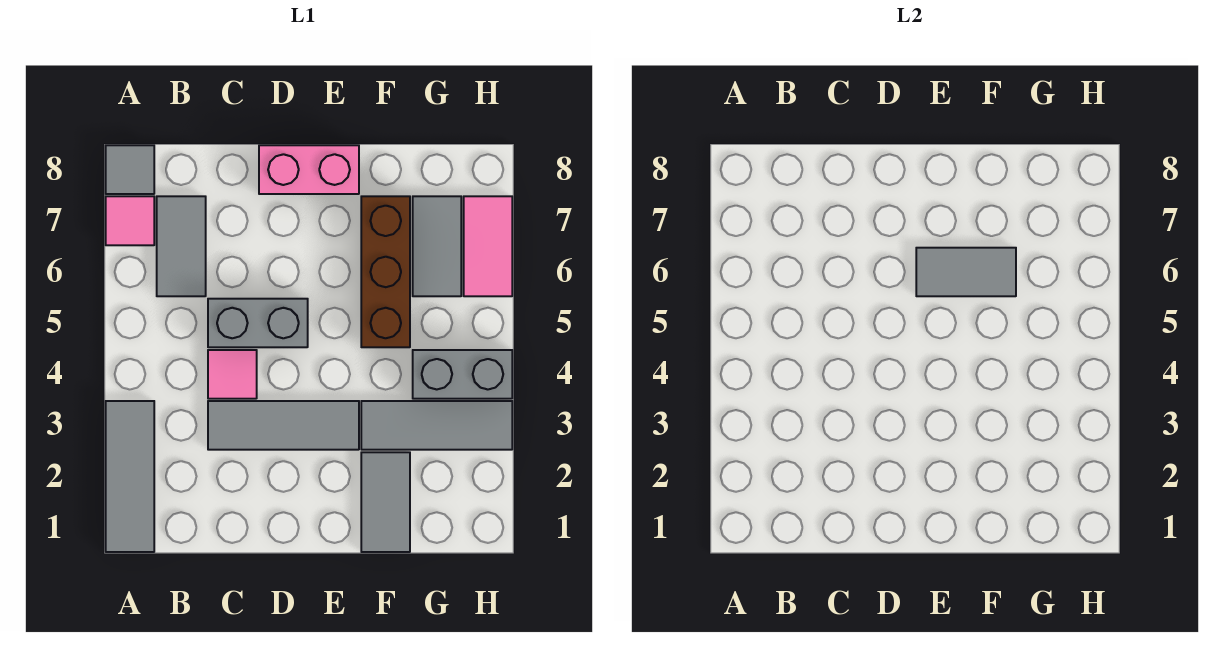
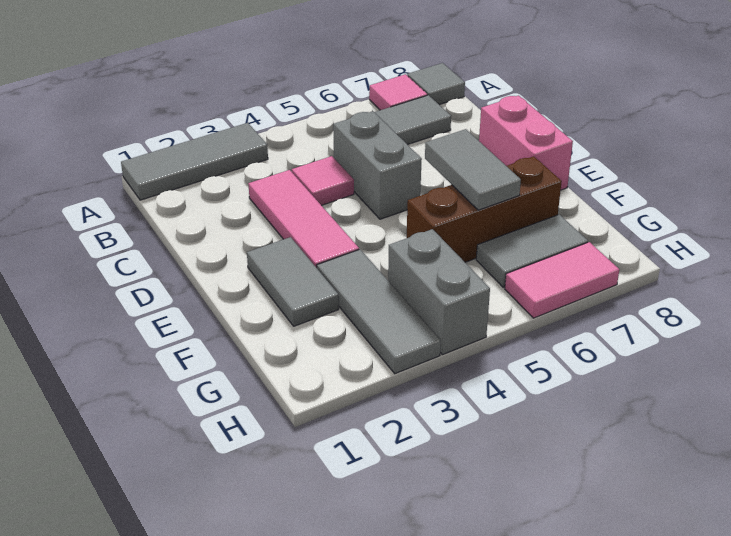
grey 1x3 tile [208,401,359,450] -> pink 1x3 tile [248,170,359,268]
grey 1x2 tile [361,452,410,552] -> grey 1x2 tile turned to [247,237,339,326]

